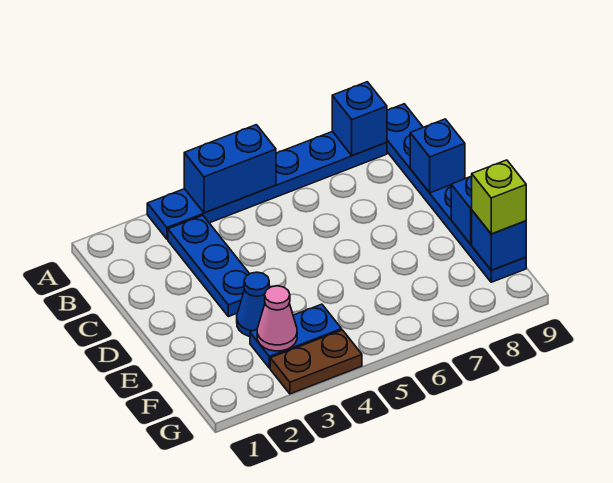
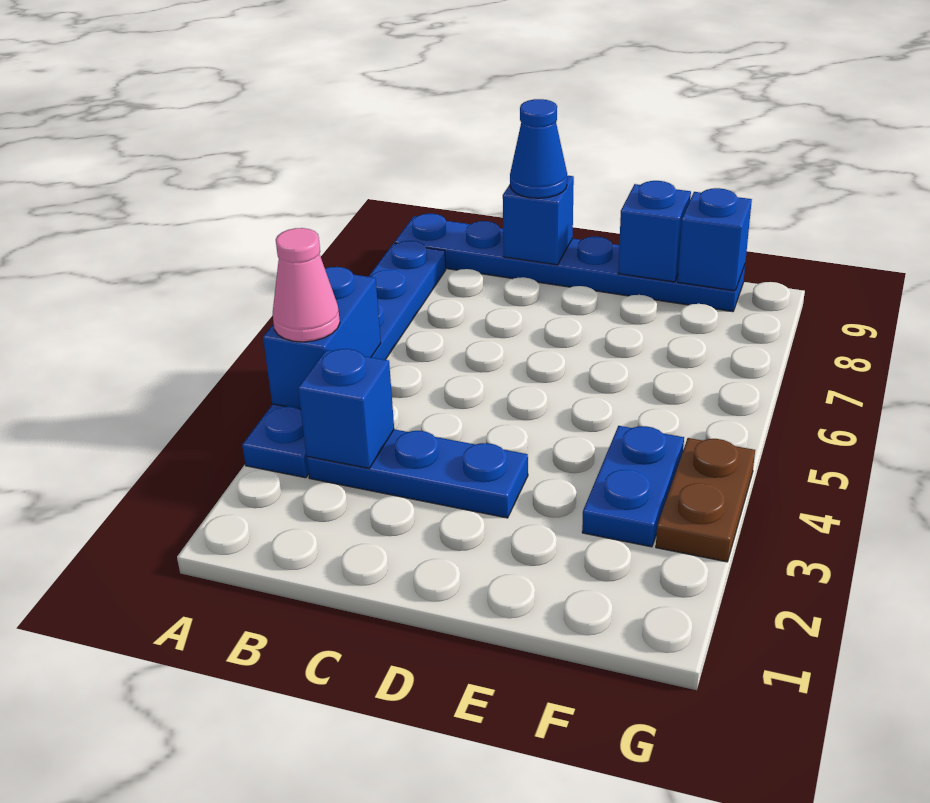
blue 1x1 brick [332,82,387,155] -> blue 1x1 brick moved to [298,349,394,468]
blue 1x1 cone [237,272,269,336] -> blue 1x1 cone moved to [510,99,567,198]
pink 1x1 cone [257,286,297,351] -> pink 1x1 cone moved to [273,228,340,342]
lime 1x1 brick [472,160,526,234] -> none

